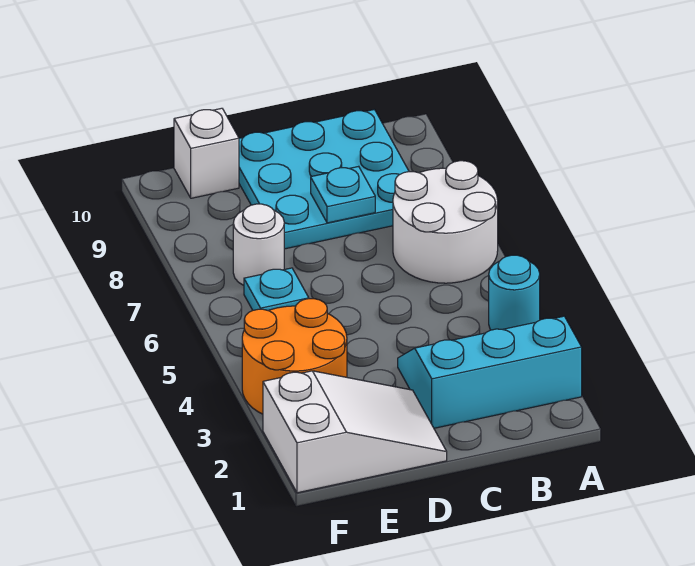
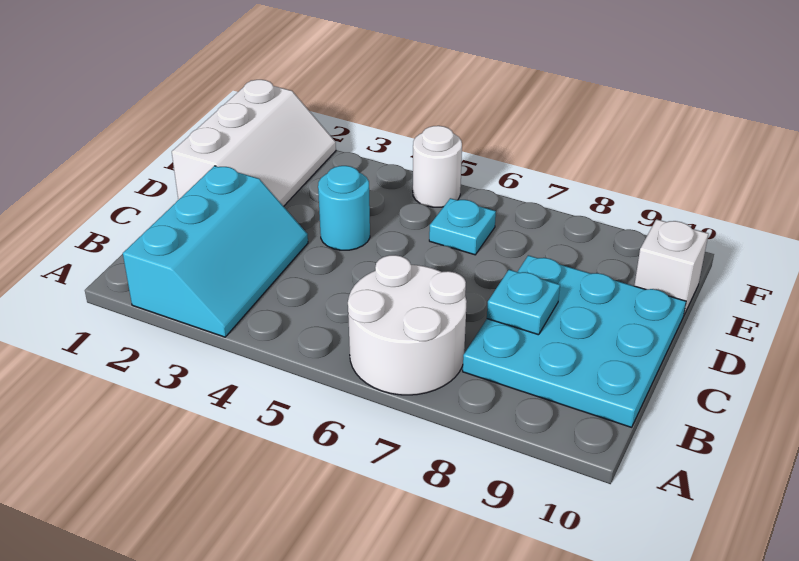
cyan 1x1 round brick [489,255,540,330] -> cyan 1x1 round brick moved to [318,166,370,250]
white 2x3 slope [263,371,447,493] -> white 2x3 slope turned to [172,80,336,206]
orange 2x2 round brick [242,299,347,414] -> none
white 1x1 round brick [233,204,284,285] -> white 1x1 round brick moved to [413,126,462,207]

